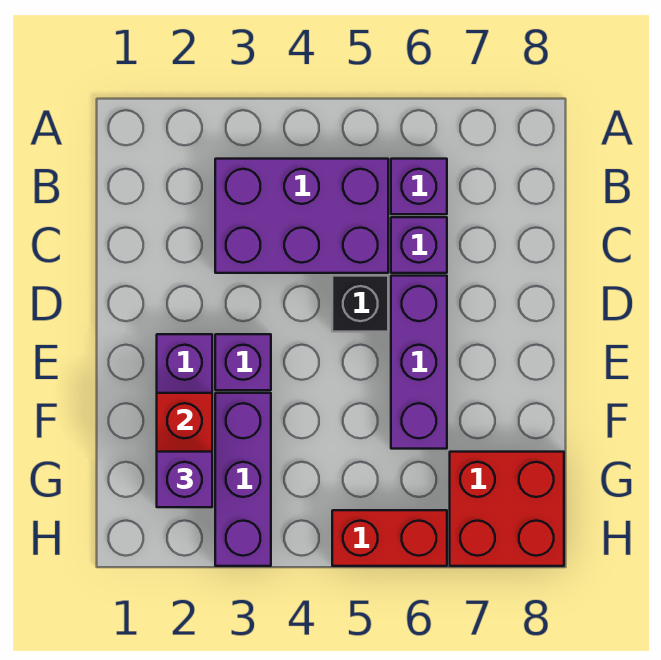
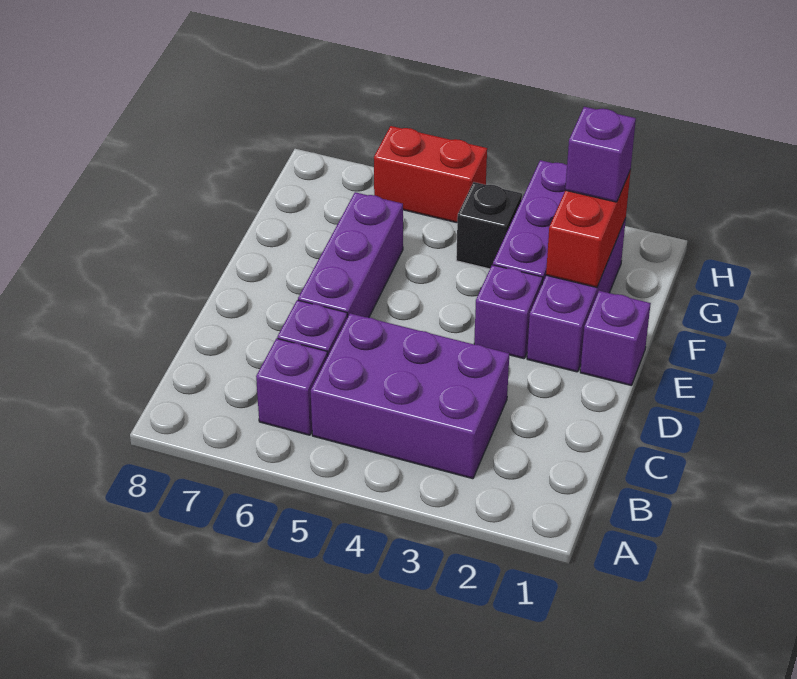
black 1x1 brick [332,276,388,332] -> black 1x1 brick moved to [456,182,522,269]
none -> purple 1x1 brick [580,291,651,385]
red 2x2 brick [450,452,564,566] -> none

